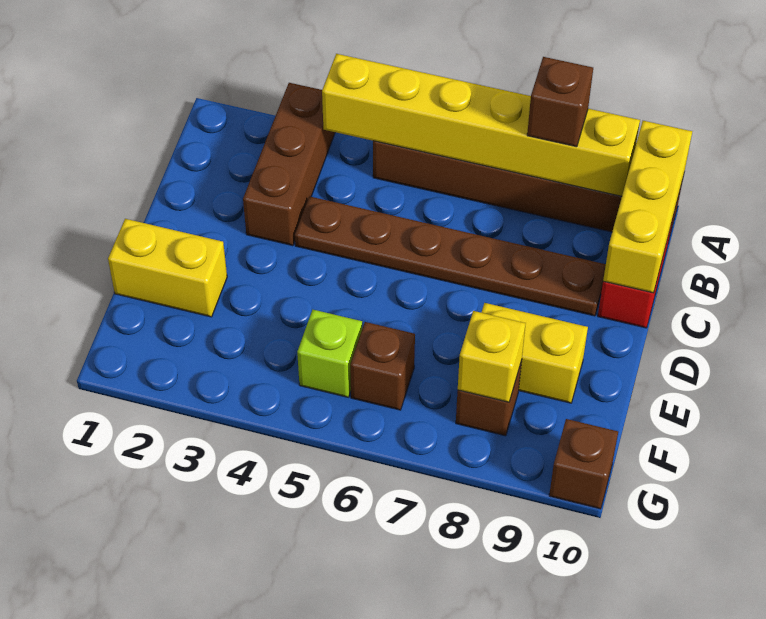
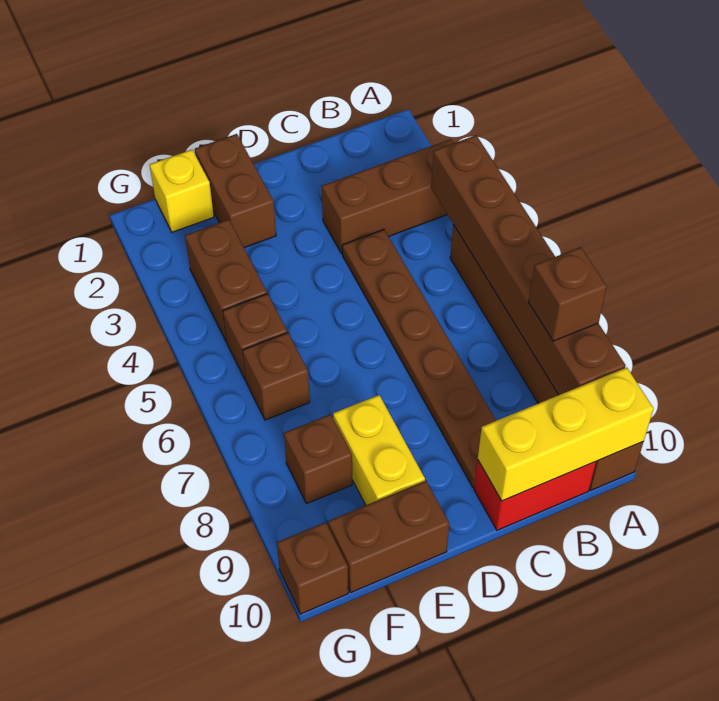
yellow 1x6 brick [322,54,640,196] -> brown 1x6 brick [431,135,626,395]
yellow 1x2 brick [108,219,227,317] -> brown 1x2 brick [195,134,276,248]
none -> brown 1x2 brick [328,481,449,593]
none -> brown 1x2 brick [185,219,267,342]
lime 1x1 brick [297,310,362,397] -> brown 1x1 brick [223,294,287,380]
yellow 1x1 brick [458,311,526,402] -> yellow 1x1 brick moved to [150,150,214,232]

